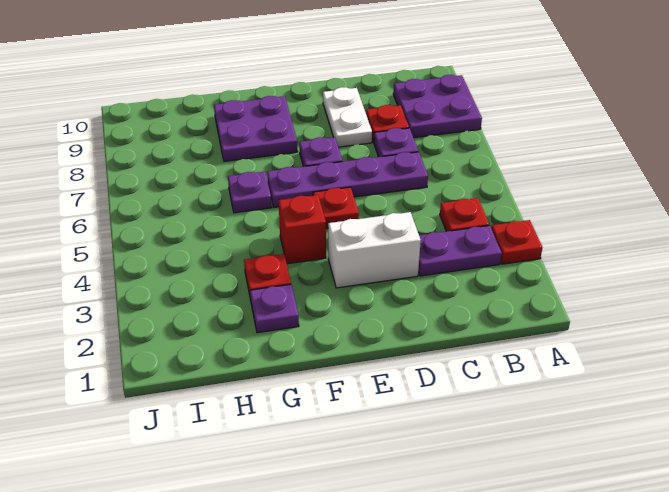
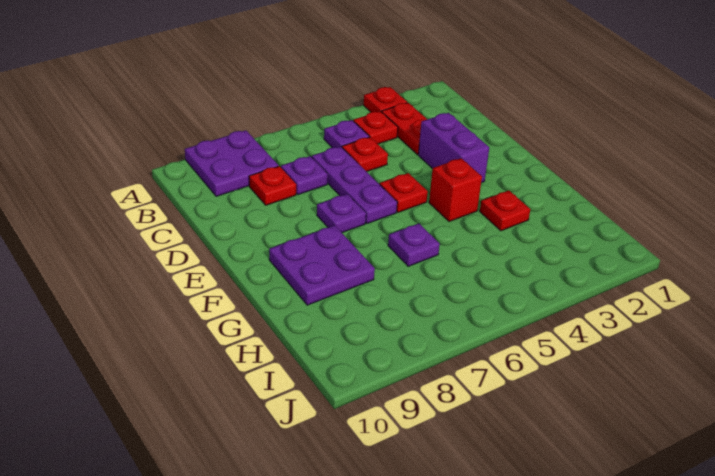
purple 1x2 plate [418,226,502,276] -> red 1x2 plate [382,103,427,155]
none -> red 1x1 plate [342,137,388,172]
purple 1x4 plate [267,152,428,207] -> purple 1x3 plate [312,147,397,224]
white 1x2 brick [328,212,421,288] -> purple 1x2 brick [418,113,489,183]
white 1x2 plate [323,87,372,147] -> none
purple 1x1 plate [250,285,299,333] -> purple 1x1 plate moved to [324,120,369,148]

